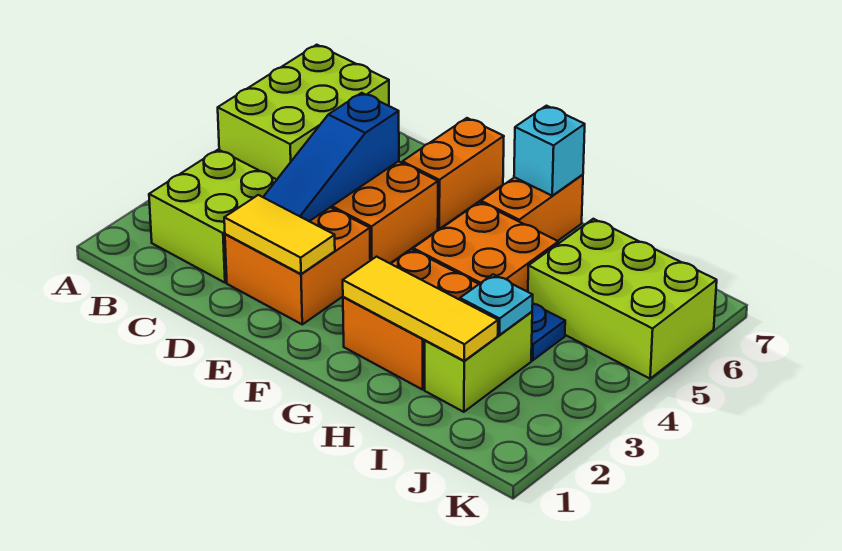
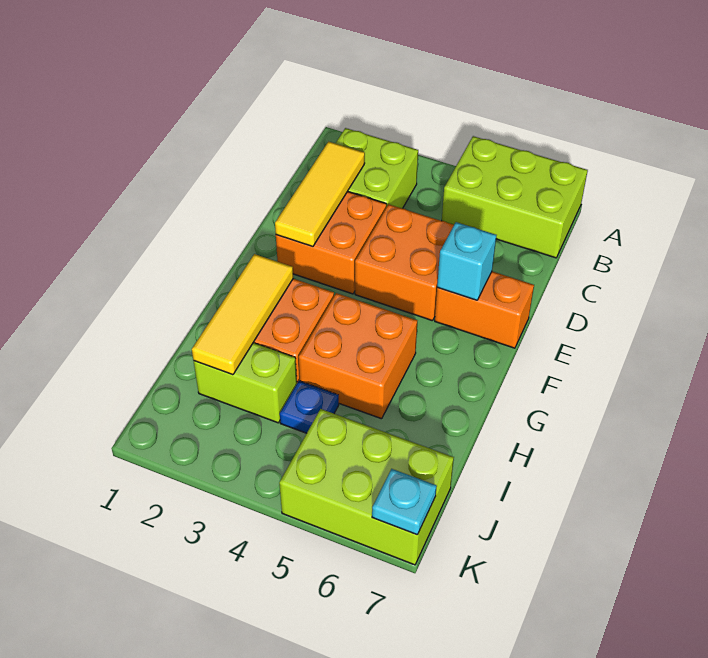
yellow 1x2 tile [224,195,335,274] -> yellow 1x3 tile [275,142,365,247]
blue 1x3 slope [263,93,399,221] -> none
orange 1x2 brick [481,175,583,241] -> none
cyan 1x1 brick [514,106,585,196] -> cyan 1x1 brick moved to [437,222,496,300]
cyan 1x1 plate [460,274,533,335] -> cyan 1x1 plate moved to [372,469,437,535]
lime 2x3 brick [528,219,717,379] -> lime 2x3 brick turned to [279,409,454,565]

